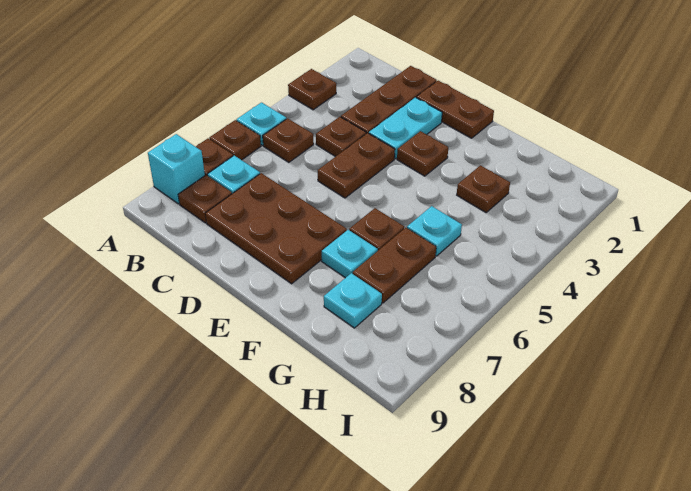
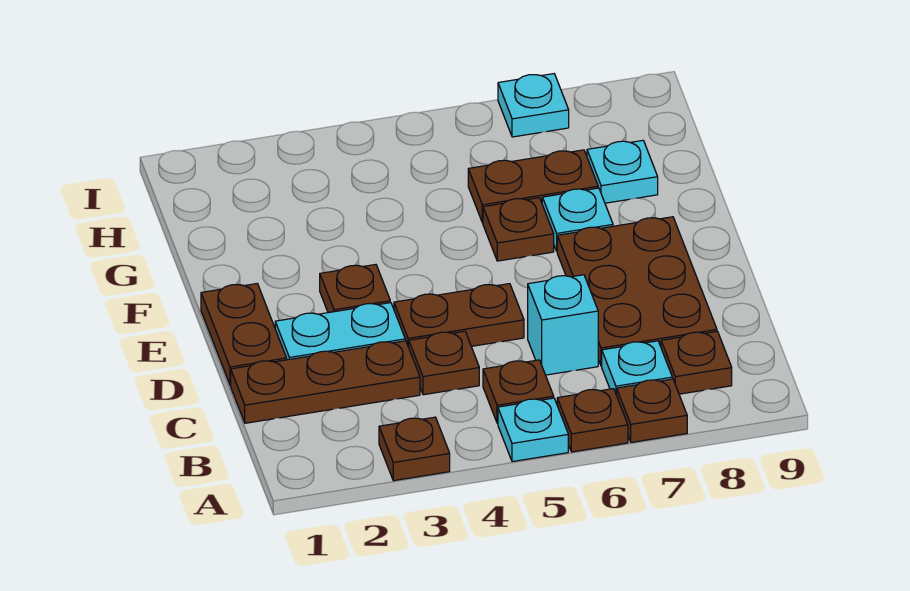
cyan 1x1 brick [148,134,205,204] -> cyan 1x1 brick moved to [528,275,598,375]
brown 1x1 plate [457,165,510,212] -> none
cyan 1x1 plate [407,206,462,256] -> cyan 1x1 plate moved to [498,74,569,137]

